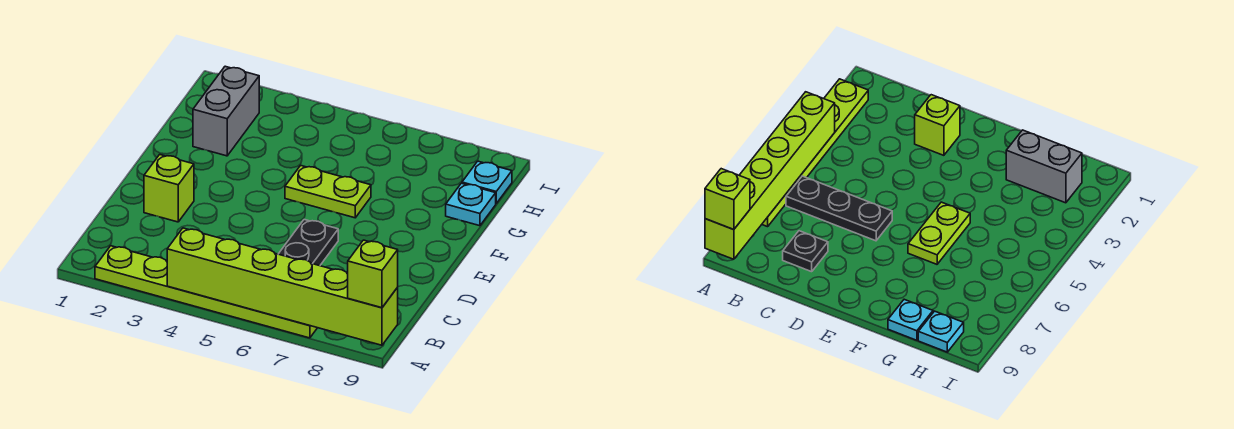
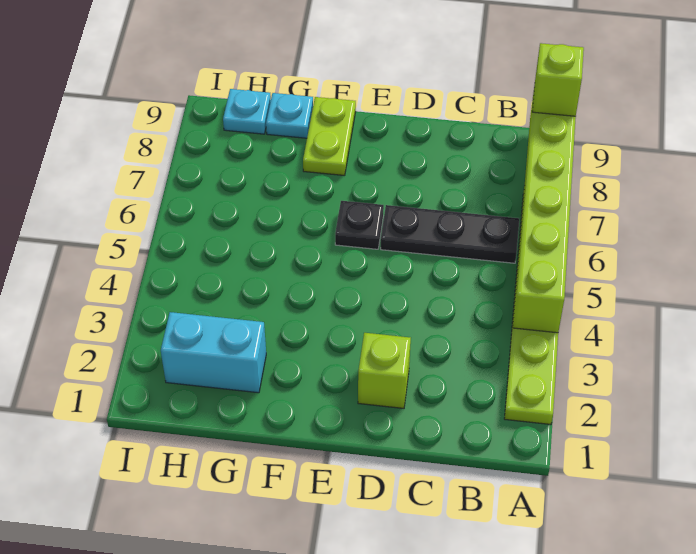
black 1x1 plate [783,231,828,272] -> black 1x1 plate moved to [335,201,384,249]
lime 1x2 plate [285,165,371,218] -> lime 1x2 plate moved to [303,97,356,176]
grey 1x2 brick [193,66,259,156] -> cyan 1x2 brick [161,312,266,393]

